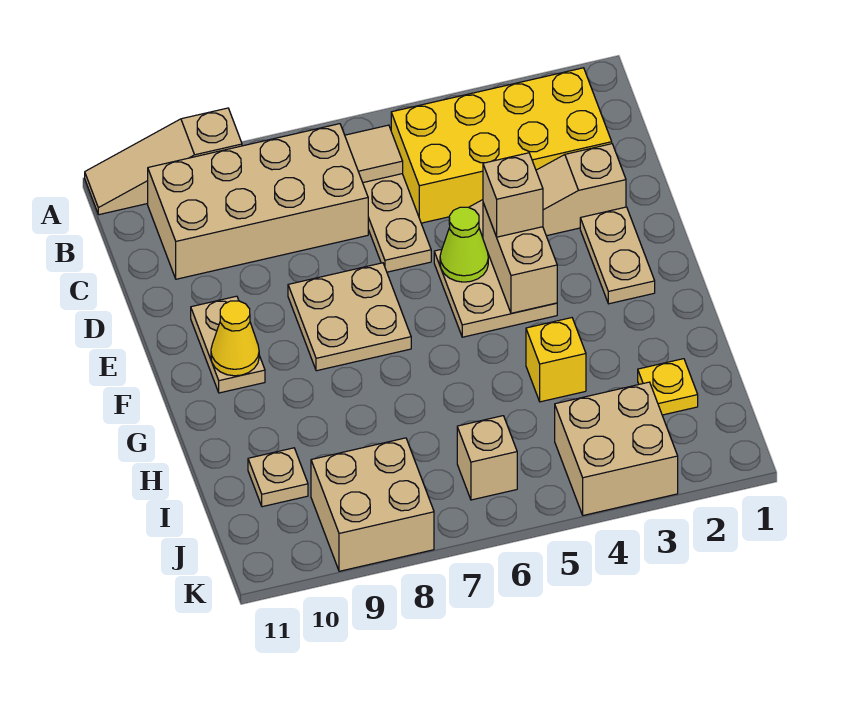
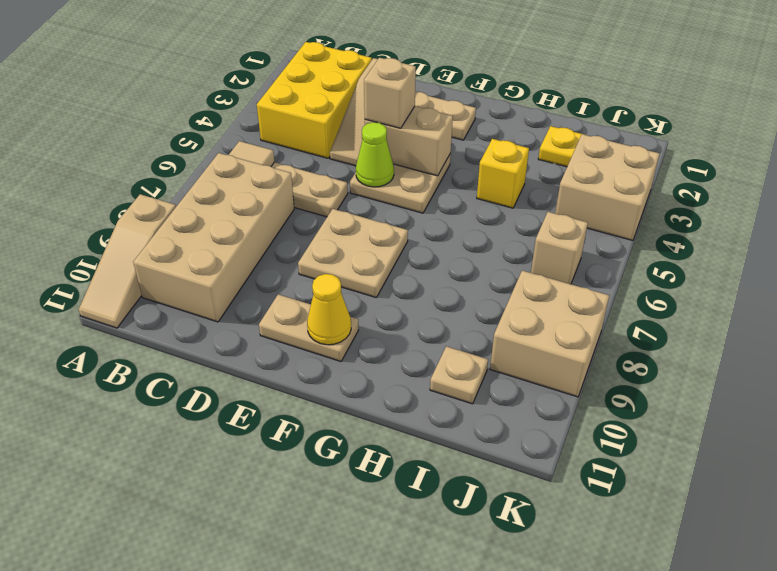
yellow 2x4 brick [391,68,612,223] -> yellow 2x3 brick [257,42,372,158]

